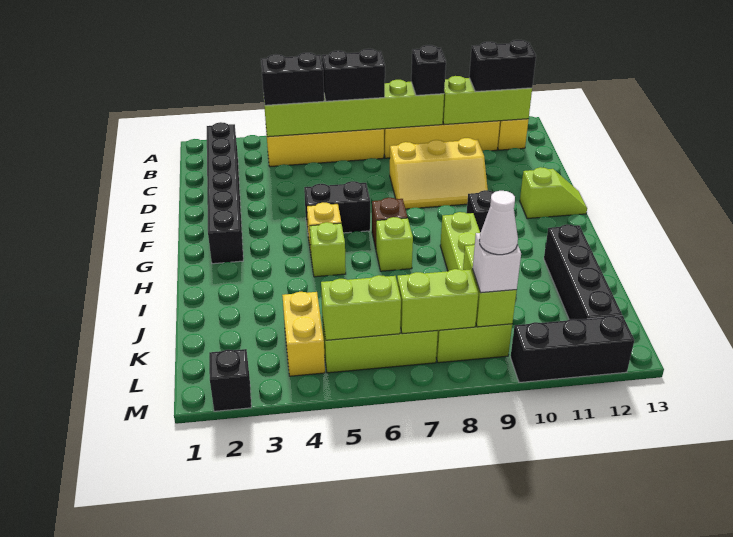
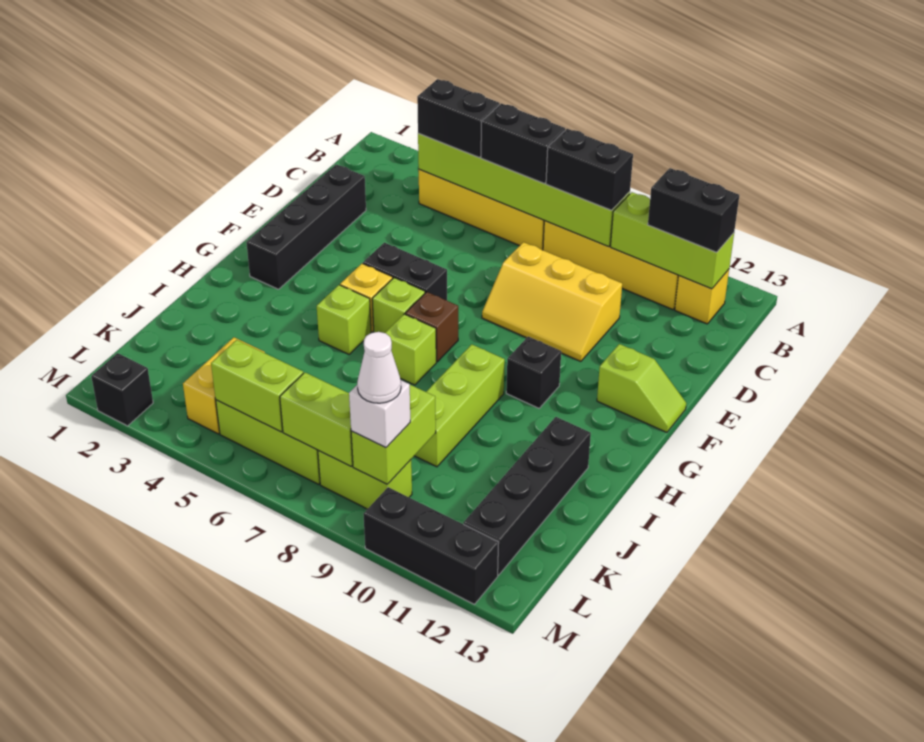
black 1x6 brick [207,122,243,264] -> black 1x4 brick [246,164,366,289]
black 1x1 brick [411,45,446,95] -> black 1x2 brick [546,129,633,210]
none -> lime 1x1 brick [372,278,425,333]

